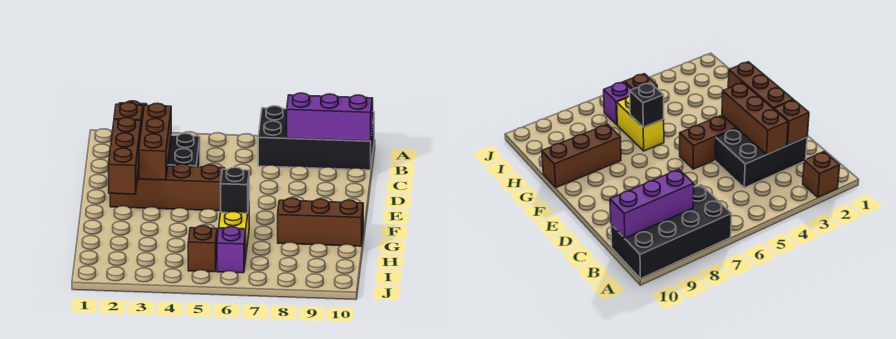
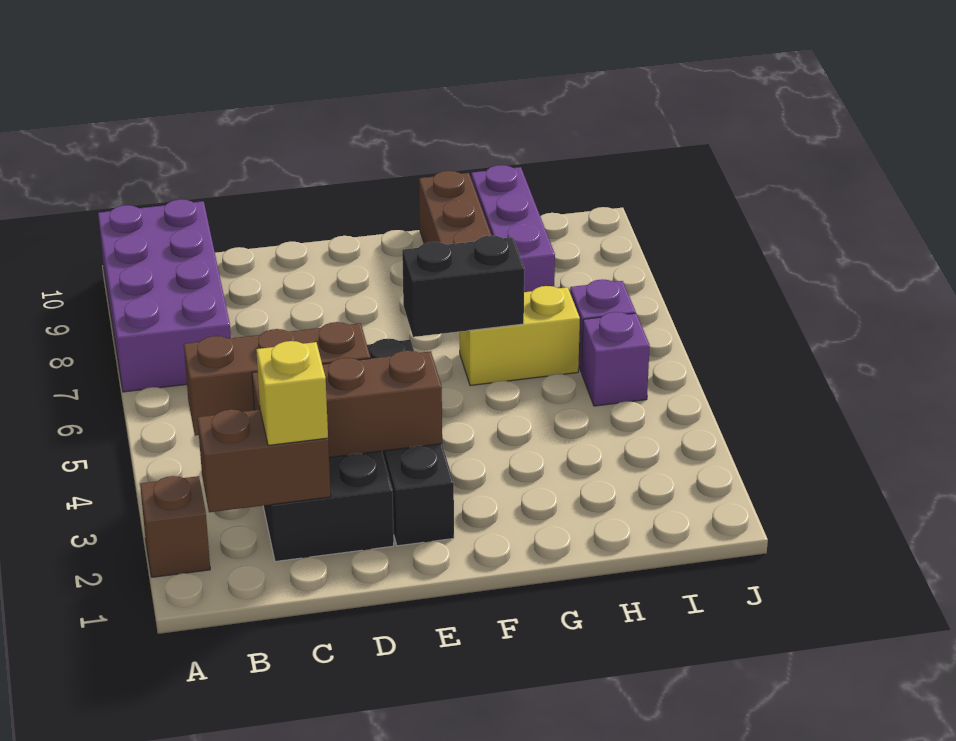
black 2x4 brick [258,106,374,170] -> purple 2x4 brick [98,199,231,392]
purple 1x3 brick [287,93,373,141] -> purple 1x3 brick moved to [471,165,555,292]
brown 1x1 brick [114,102,143,128] -> brown 1x2 brick [197,409,331,512]
none -> yellow 1x1 brick [256,341,328,446]
brown 1x3 brick [109,118,141,194] -> brown 1x3 brick moved to [184,322,370,436]
brown 1x4 brick [110,164,225,211] -> black 1x4 brick [367,339,454,546]
black 1x1 brick [221,167,249,213] -> black 1x2 brick [402,235,524,337]
brown 1x1 brick [188,226,217,272] -> purple 1x1 brick [582,312,650,406]

